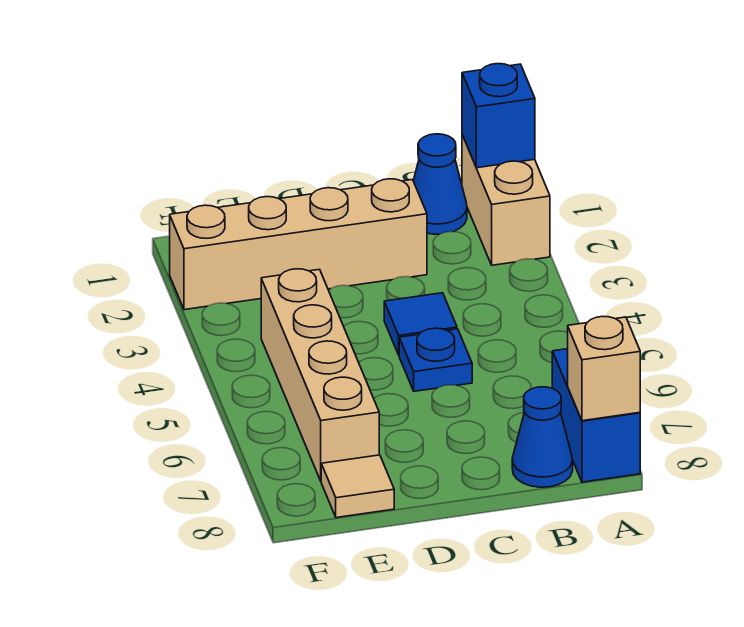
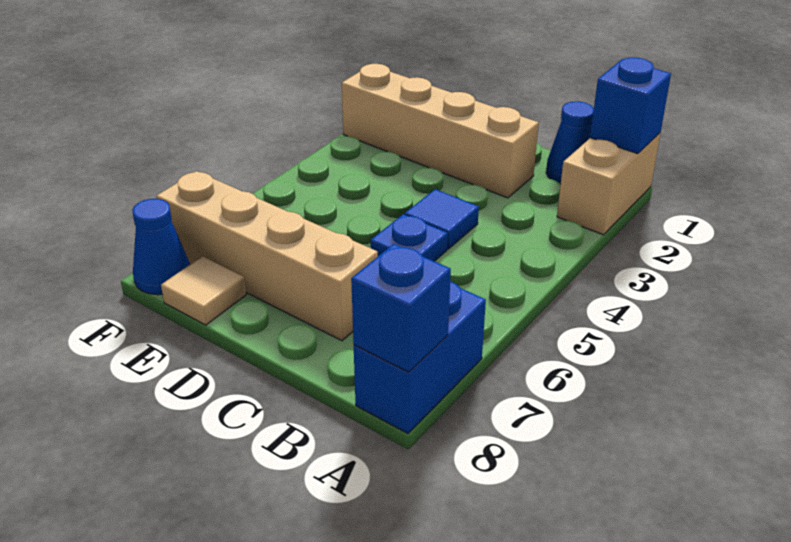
tan 1x1 brick [568,316,640,421] -> blue 1x1 brick [351,244,451,372]
blue 1x1 cone [512,387,573,487] -> blue 1x1 cone moved to [132,199,190,295]
tan 1x4 brick [261,269,379,481] -> tan 1x4 brick turned to [156,171,378,341]

